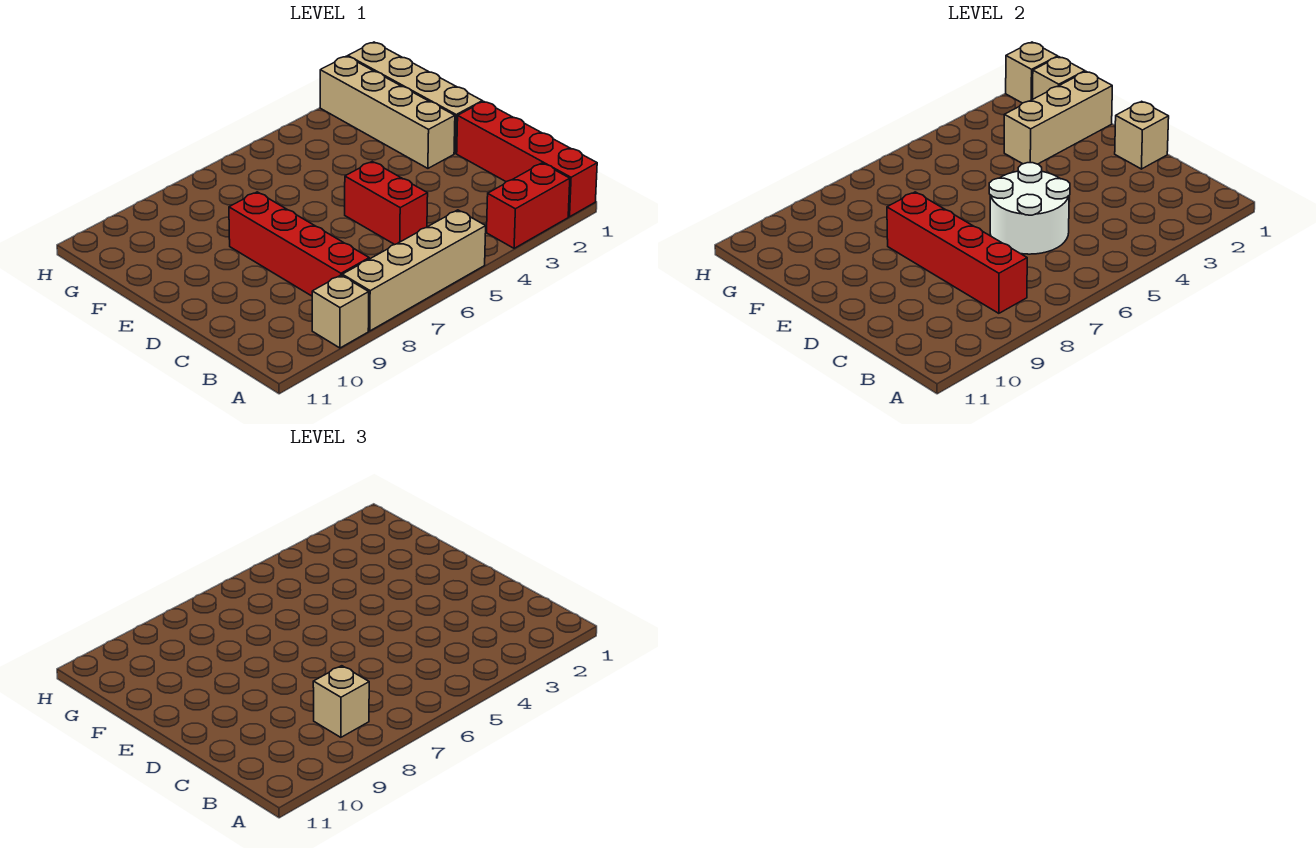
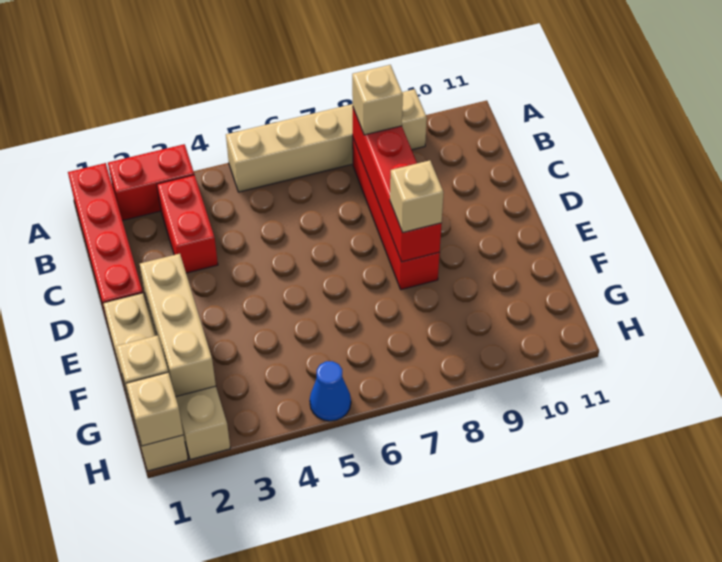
red 1x2 brick [345,162,428,245] -> red 1x2 brick moved to [157,175,218,273]
white 2x2 round brick [989,163,1070,254] -> none
tan 1x1 brick [1115,101,1169,169] -> tan 1x1 brick moved to [390,160,444,233]
tan 1x3 brick [1004,72,1112,164] -> tan 1x3 brick turned to [140,254,216,397]
none -> blue 1x1 cone [310,361,351,421]

